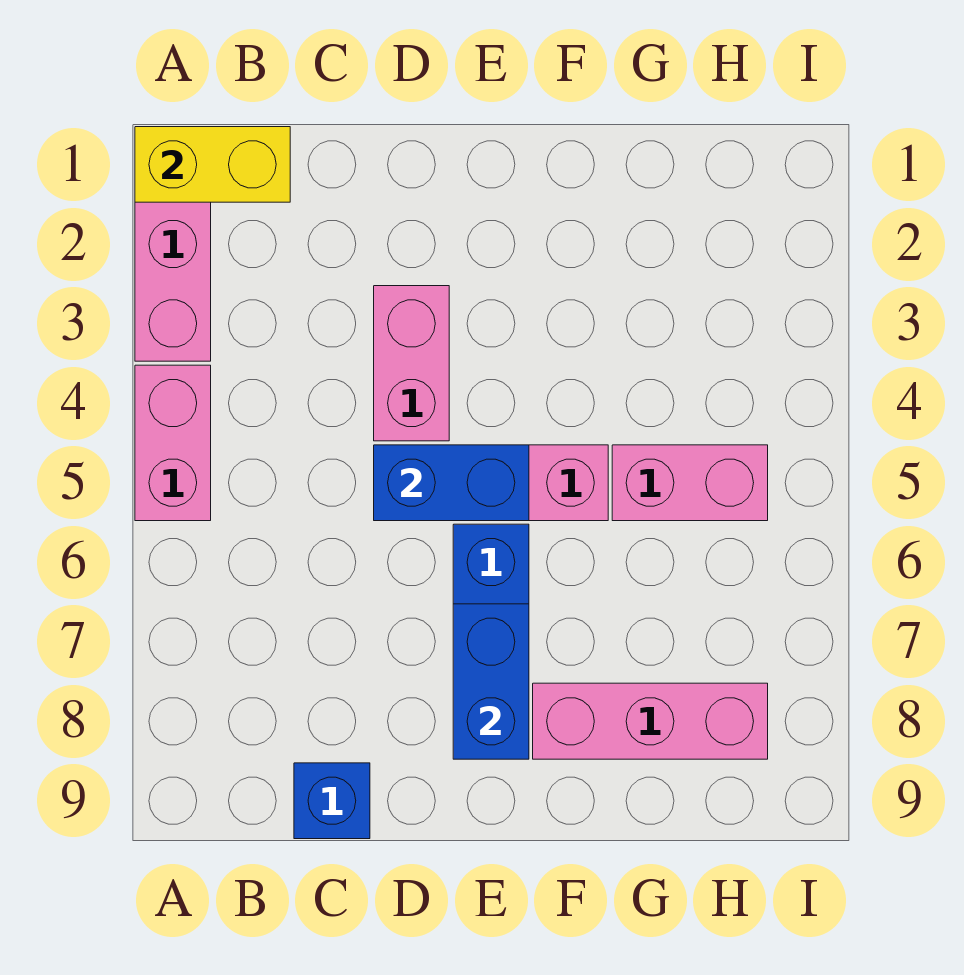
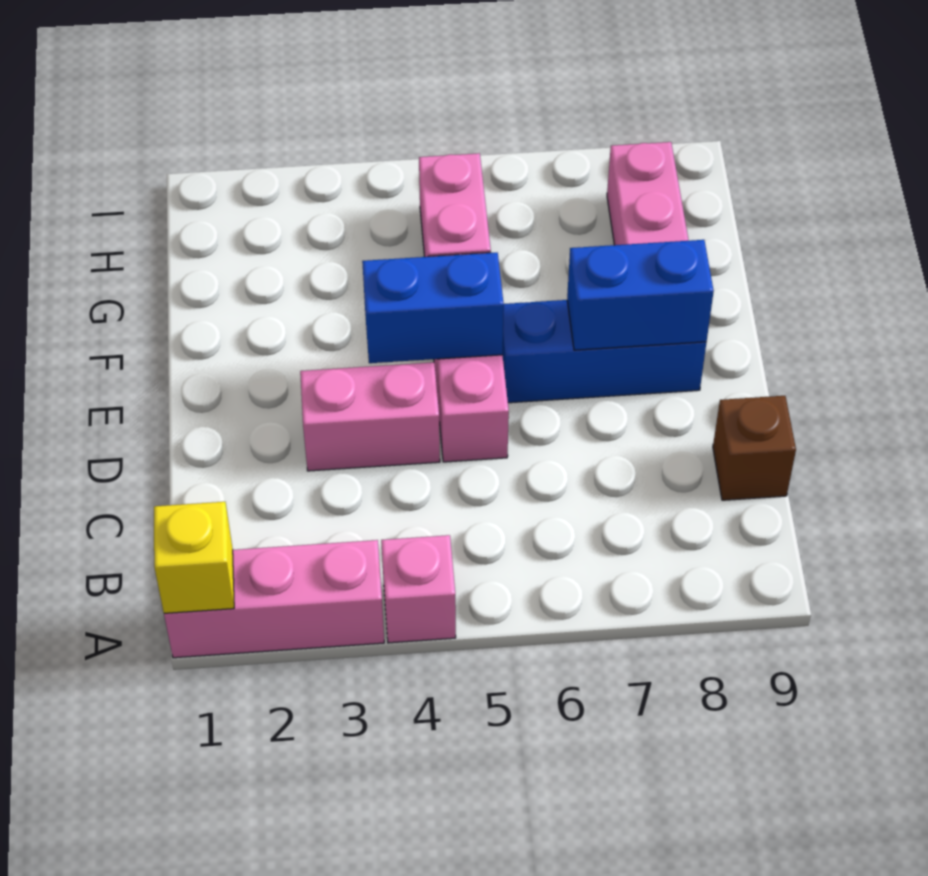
yellow 1x2 brick [135,127,290,202] -> yellow 1x1 brick [154,502,234,613]
pink 1x2 brick [135,365,211,521] -> pink 1x1 brick [381,535,456,643]
blue 1x1 brick [294,763,370,839] -> brown 1x1 brick [713,396,796,500]
blue 1x2 brick [374,445,529,521] -> blue 1x2 brick turned to [362,253,504,363]

